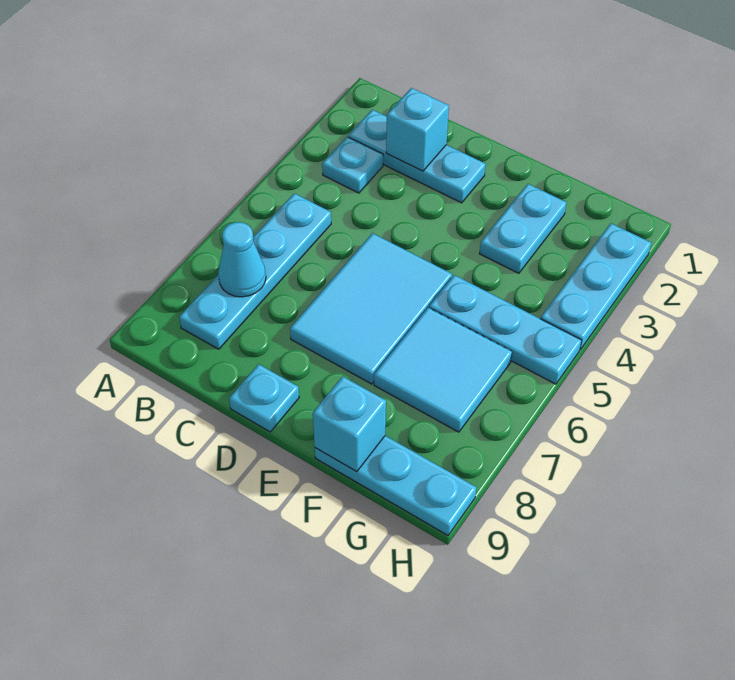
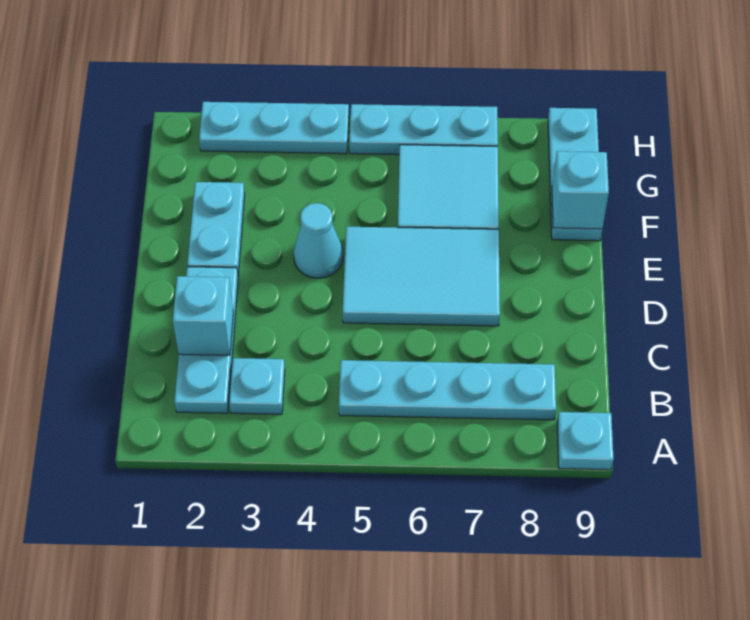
cyan 1x1 cone [218,222,266,297] -> cyan 1x1 cone moved to [294,203,343,278]
cyan 1x1 plate [229,364,299,432] -> cyan 1x1 plate moved to [557,412,614,470]
cyan 1x2 plate [479,184,567,273] -> cyan 1x2 plate turned to [187,182,245,275]
cyan 1x3 plate [429,275,582,384] -> cyan 1x3 plate turned to [349,104,498,155]

